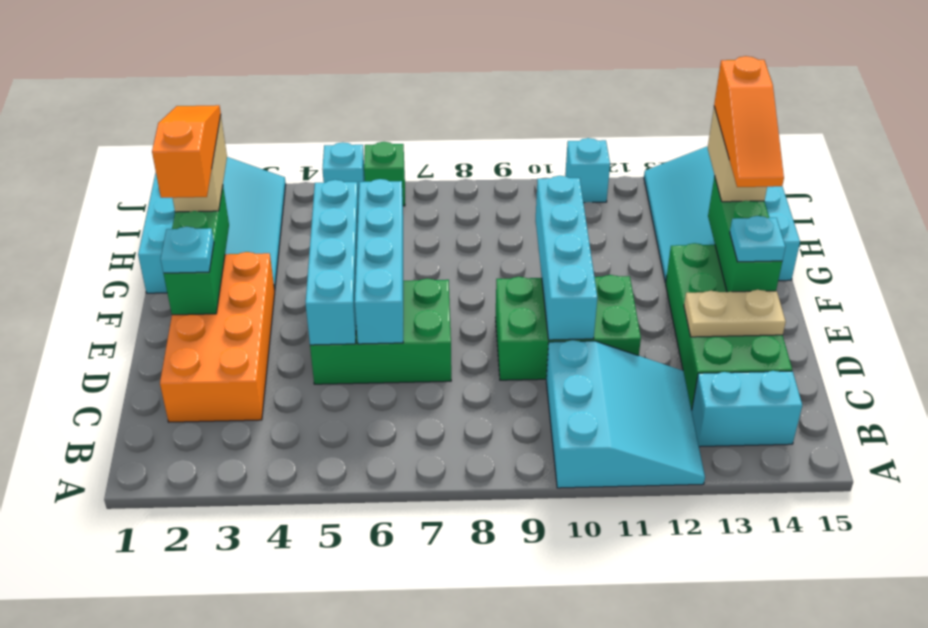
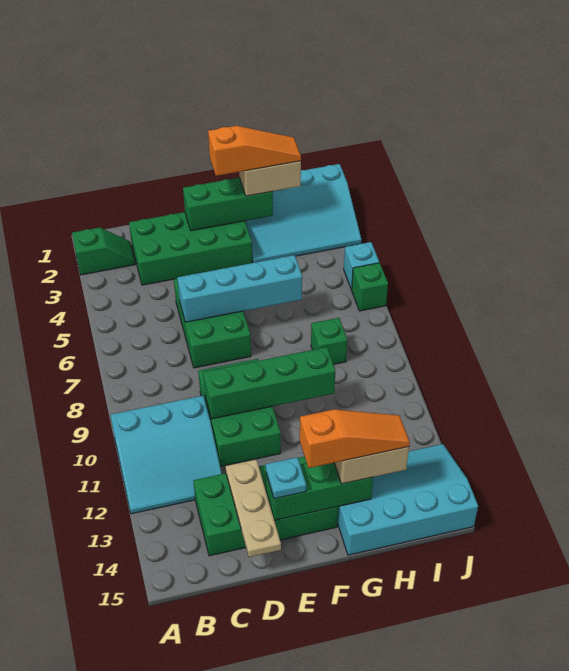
none -> green 1x2 slope [72,228,135,275]
cyan 1x2 brick [692,371,802,447] -> none
orange 2x4 brick [160,252,275,422] -> green 2x4 brick [129,212,252,285]
cyan 1x4 brick [306,180,359,345] -> none
cyan 1x4 brick [536,176,597,340] -> green 1x4 brick [203,347,335,419]
tan 1x2 plate [684,290,786,337] -> tan 1x3 plate [226,460,281,557]
cyan 1x1 plate [161,227,214,273] -> none
orange 1x3 slope [714,56,784,187] -> orange 1x3 slope turned to [300,409,410,468]
none -> green 1x1 brick [311,318,347,364]
cyan 1x1 brick [565,138,610,203] -> none

